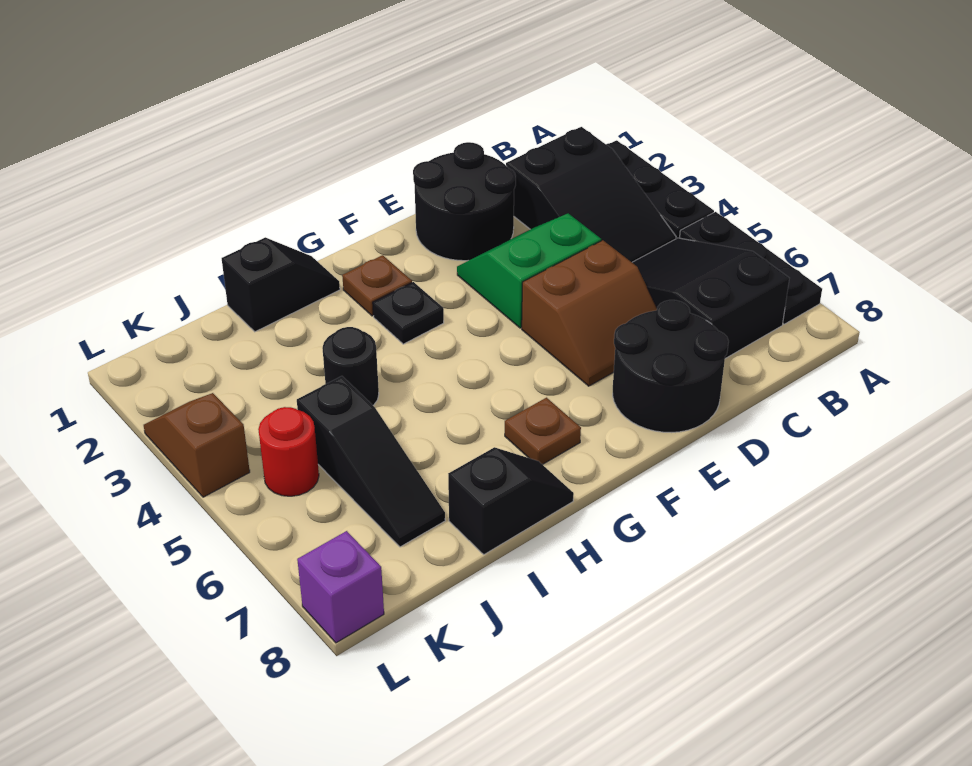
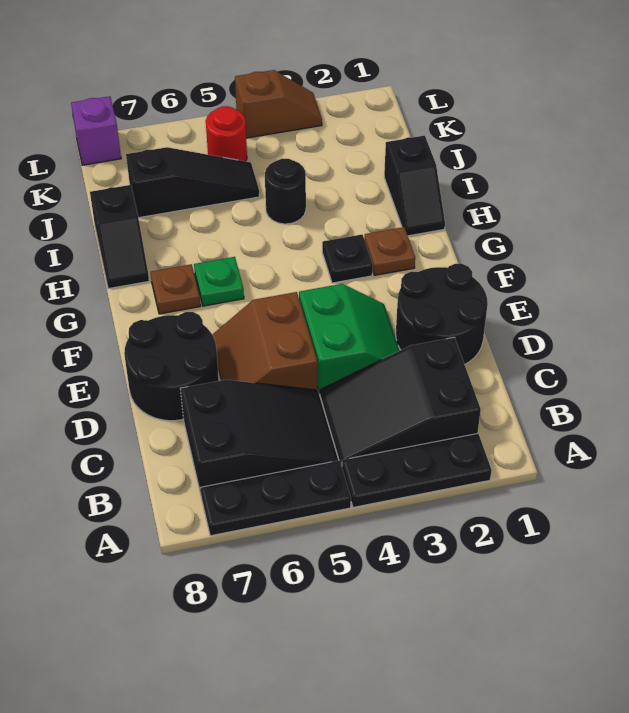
none -> green 1x1 plate [194,257,244,306]
black 1x3 slope [297,376,445,547] -> black 1x3 slope turned to [126,147,260,218]

